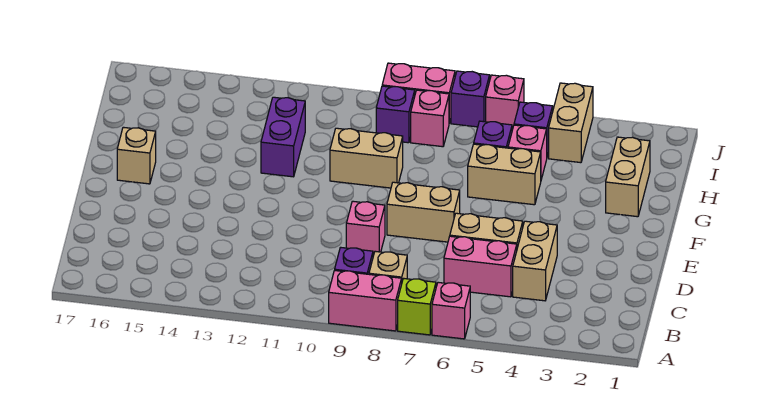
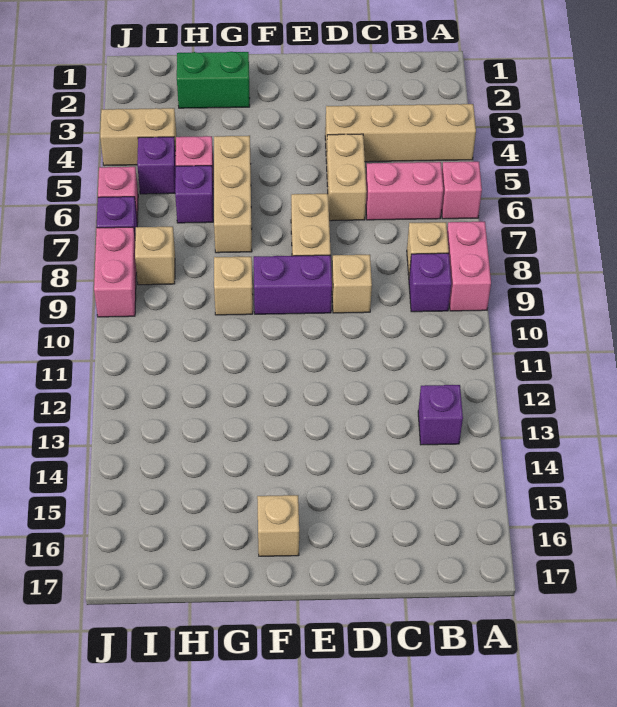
lime 1x1 brick [398,278,436,335] -> none
tan 1x2 brick [513,221,557,301] -> tan 1x4 brick [325,104,476,162]
pink 1x2 brick [444,236,517,297] -> pink 1x2 brick turned to [366,162,443,220]
pink 1x1 brick [346,201,385,256] -> tan 1x1 brick [332,255,372,313]
tan 1x2 brick [606,137,650,217] -> green 1x2 brick [177,52,250,108]
tan 1x2 brick [468,144,541,205] -> tan 1x3 brick [214,136,252,253]
tan 1x2 brick [330,128,403,188] -> tan 1x1 brick [214,257,253,315]
purple 1x2 brick [261,97,305,177] -> purple 1x2 brick moved to [254,255,332,314]
pink 1x1 brick [411,90,449,147] -> tan 1x1 brick [135,227,175,285]
purple 1x1 brick [376,86,415,143] -> purple 1x1 brick moved to [418,385,463,445]

